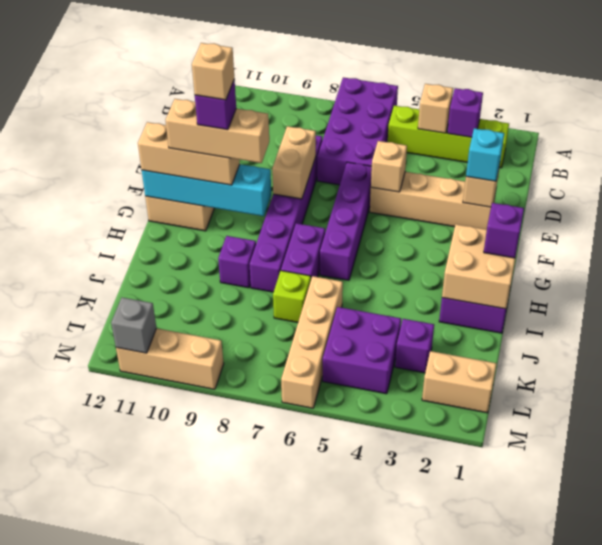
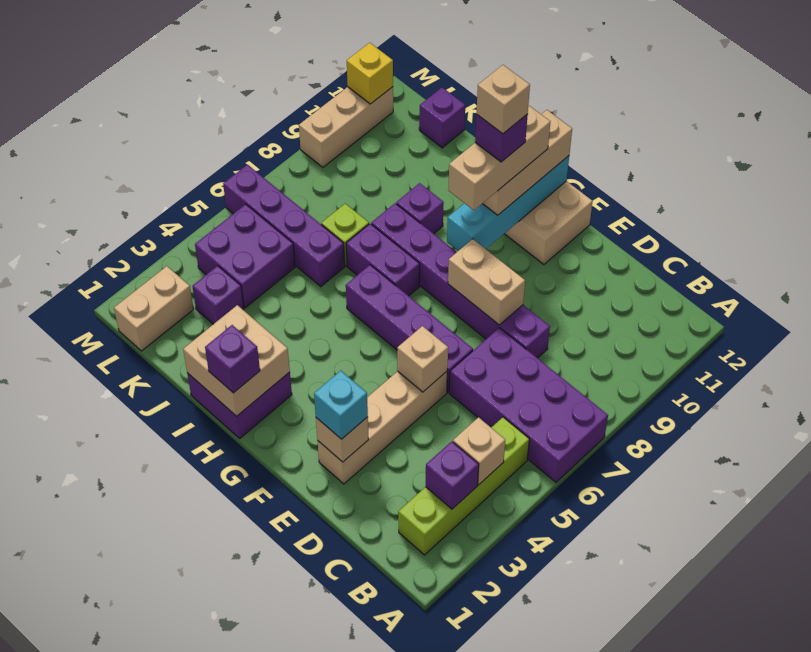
tan 1x4 brick [281,276,343,408] -> purple 1x4 brick [223,165,345,286]
none -> purple 1x1 brick [419,87,465,148]
grey 1x1 brick [111,297,156,353] -> yellow 1x1 brick [347,43,393,104]

